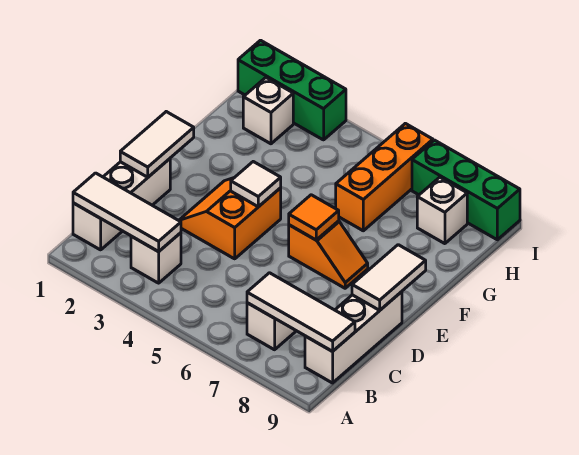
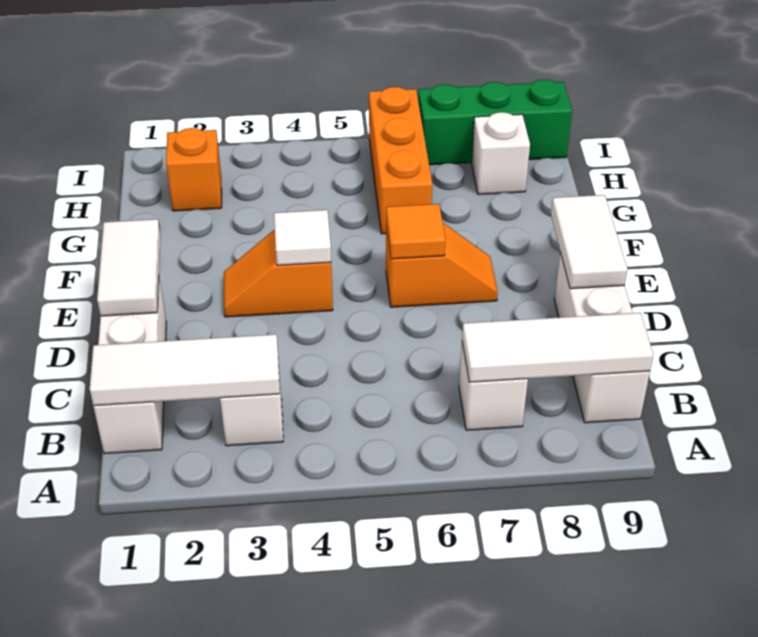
orange 2x2 slope [179,178,281,259] -> orange 1x2 slope [224,230,333,317]
white 1x1 brick [243,78,293,144] -> orange 1x1 brick [166,128,222,211]
green 1x3 brick [238,40,346,140] -> none

